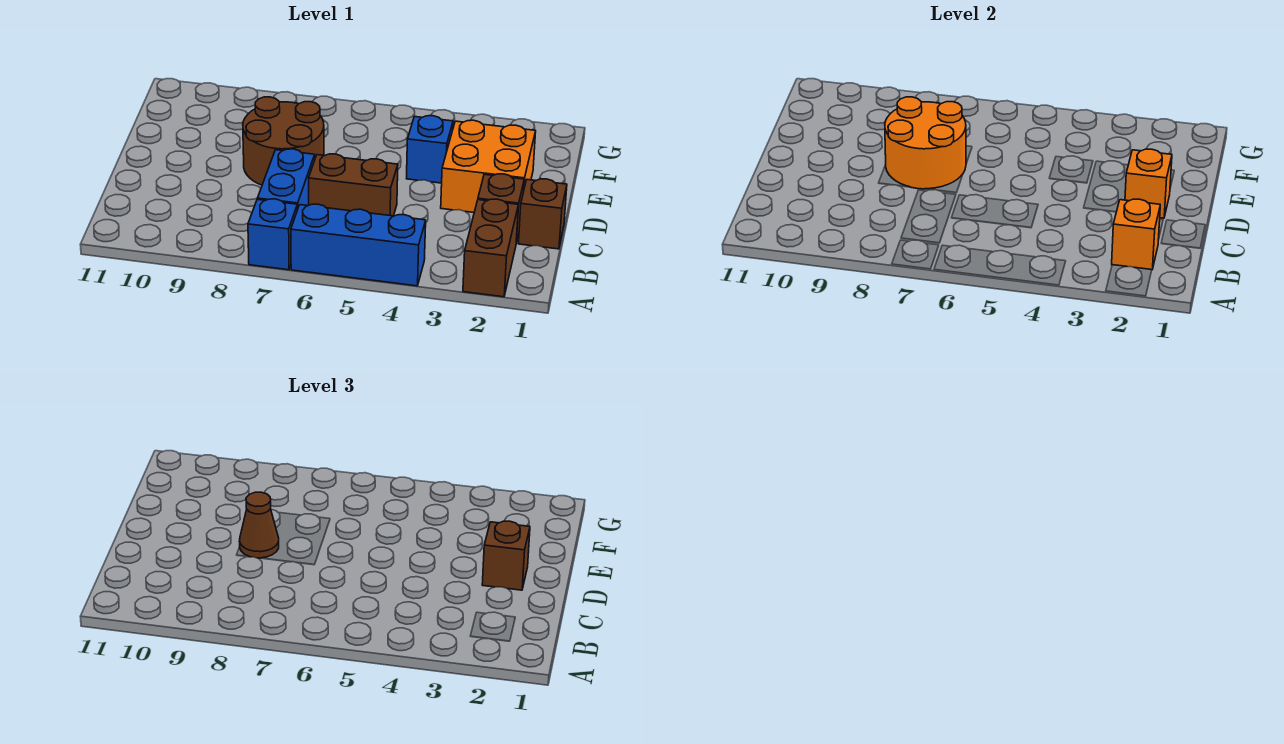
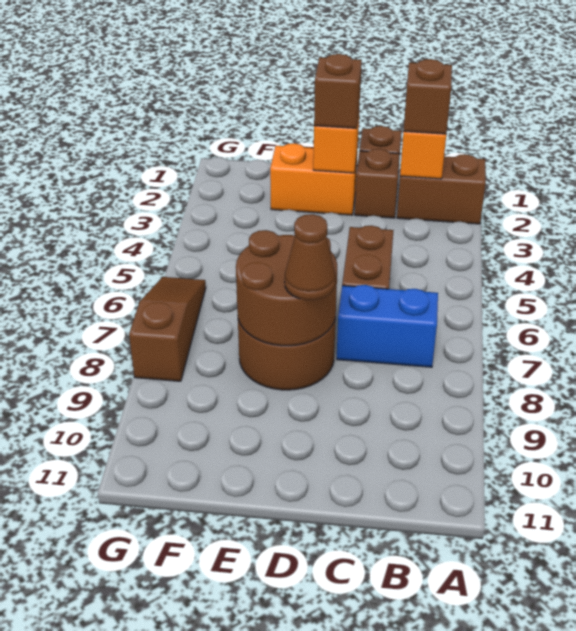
blue 1x3 brick [291,204,426,286] -> none
blue 1x1 brick [248,199,297,270] -> none
none -> brown 1x1 brick [404,59,452,134]
orange 2x2 brick [441,120,536,212] -> orange 1x2 brick [270,143,357,215]
orange 2x2 round brick [885,97,966,189] -> brown 2x2 round brick [236,230,337,346]
blue 1x1 brick [406,116,453,183] -> none
none -> brown 1x3 slope [129,277,206,381]

